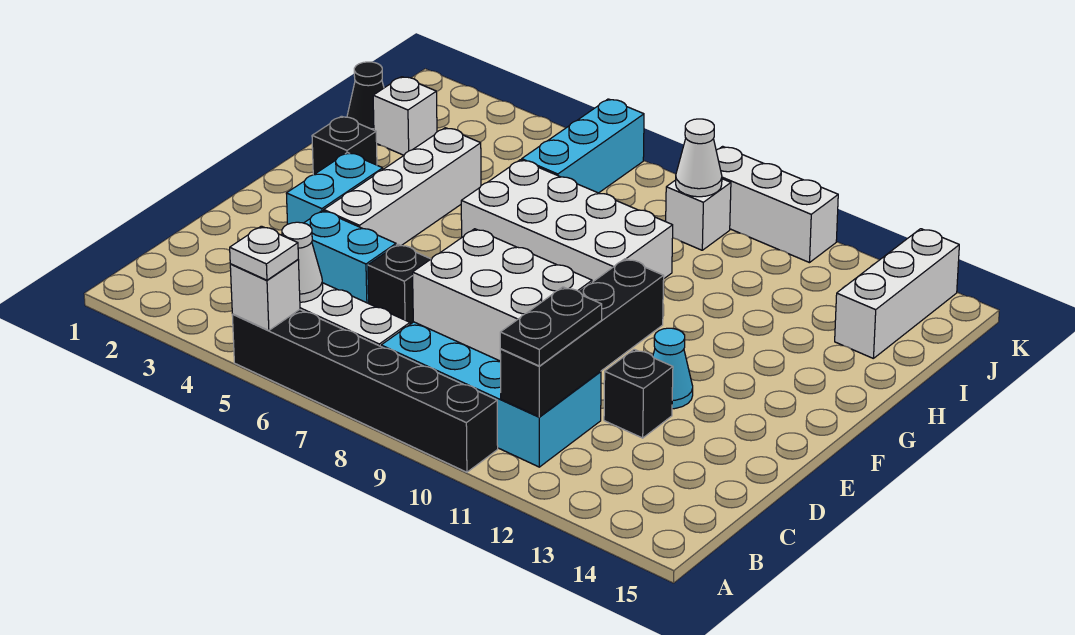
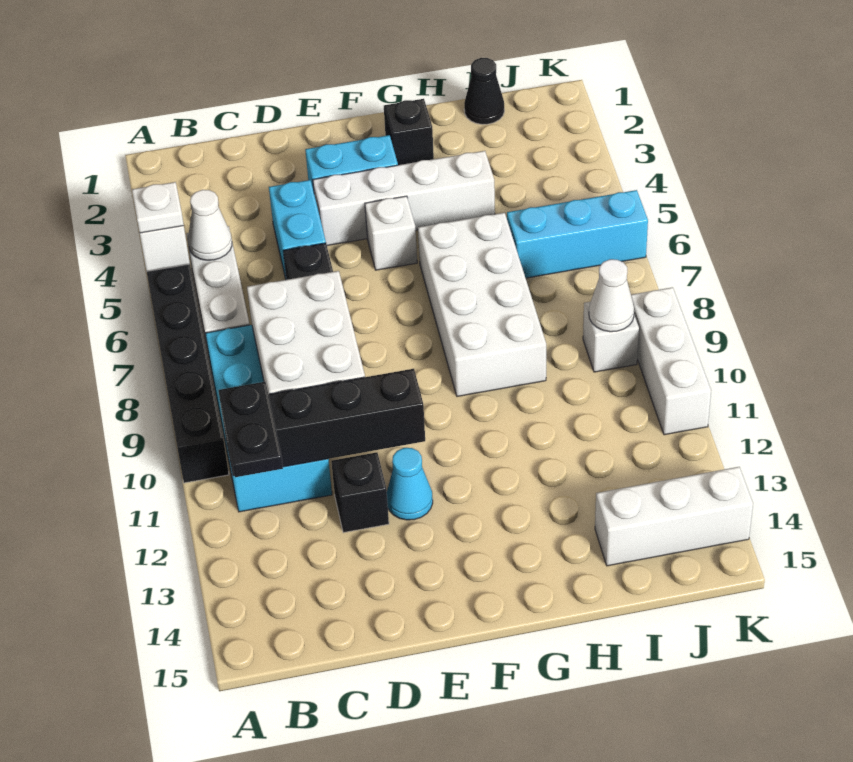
black 1x2 plate [500,287,602,366] -> black 1x2 plate turned to [218,382,283,477]
white 1x1 brick [373,77,437,155] -> white 1x1 brick moved to [365,196,417,270]

